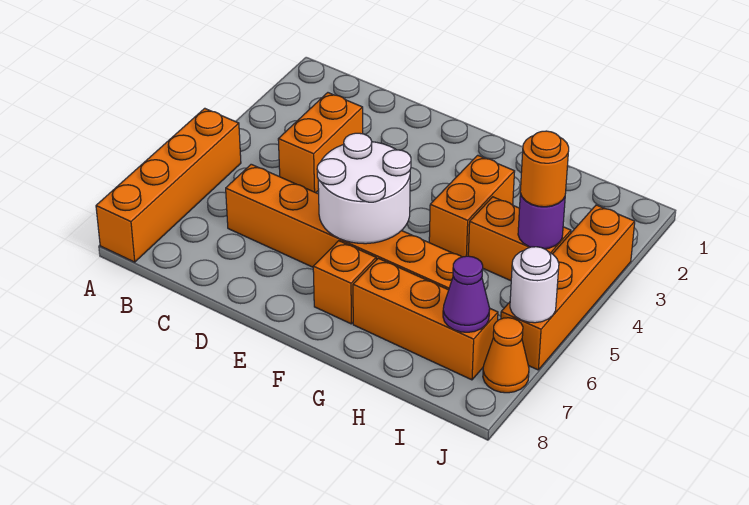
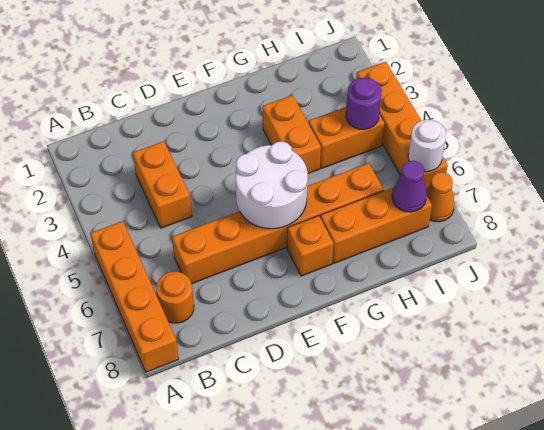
orange 1x1 round brick [520,131,569,207] -> orange 1x1 round brick moved to [156,272,194,323]

